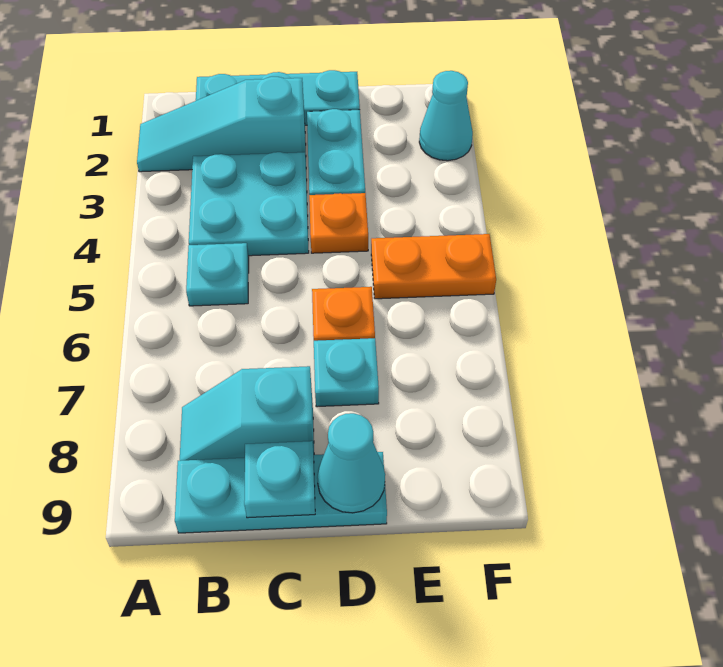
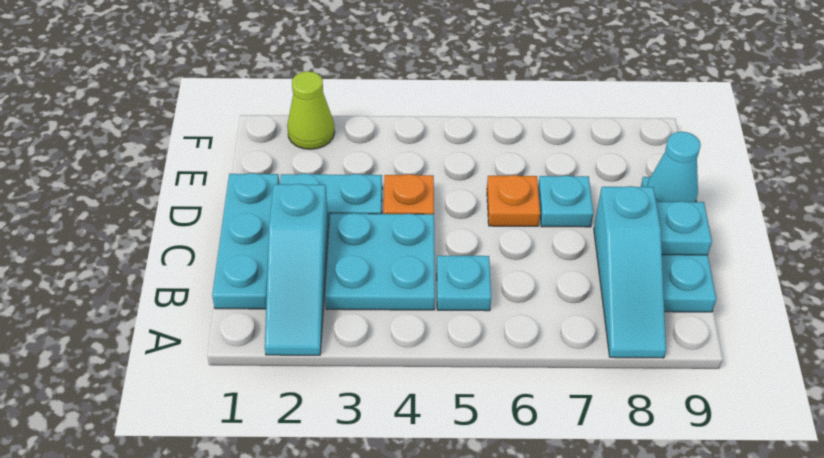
cyan 1x2 slope [180,366,314,461] -> cyan 1x3 slope [594,186,666,358]
orange 1x2 plate [371,234,496,299] -> none
cyan 1x1 cone [419,71,473,161] -> lime 1x1 cone [287,71,335,149]

